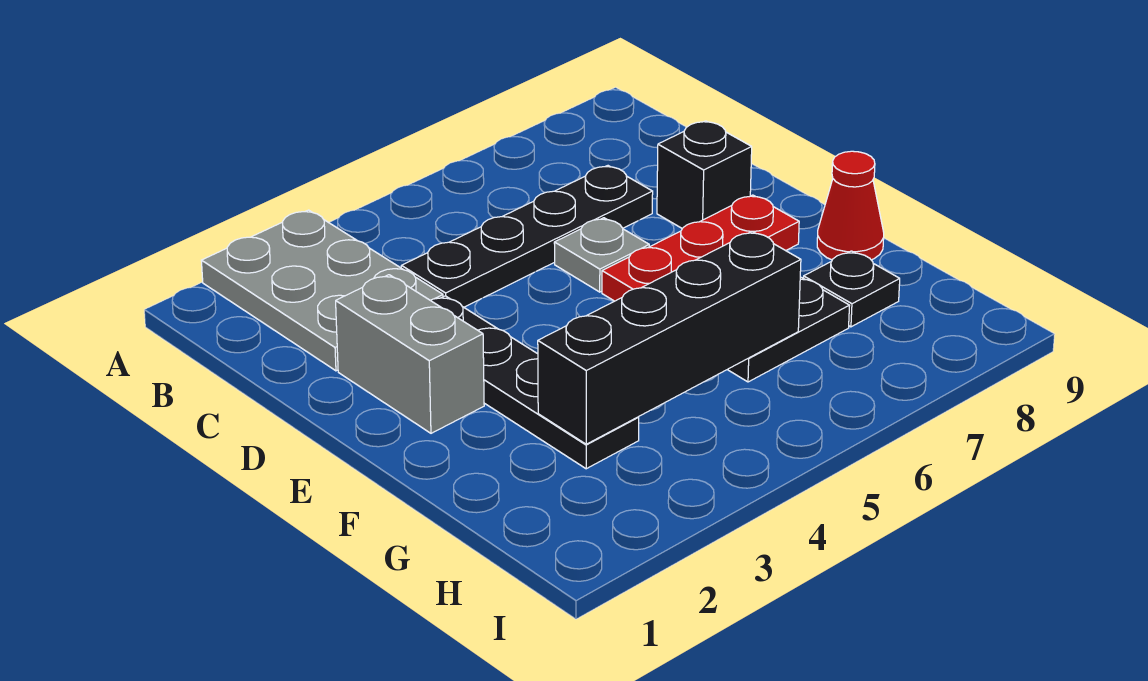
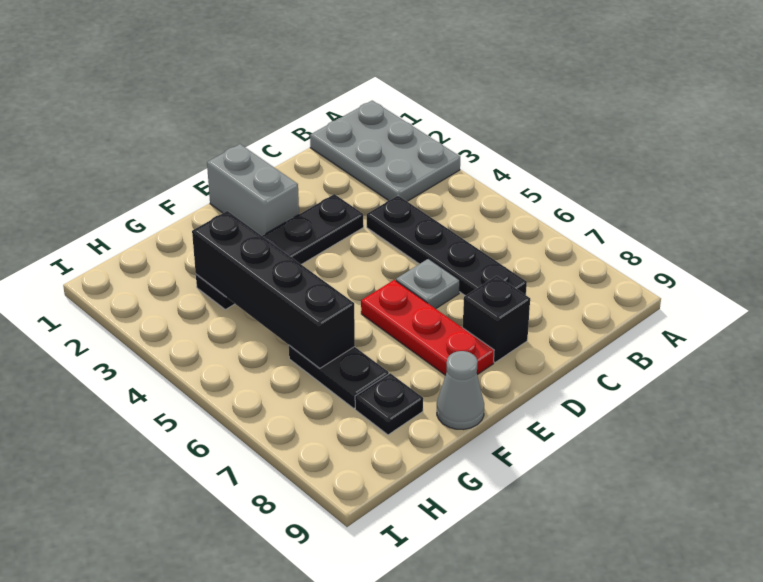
grey 2x3 plate [201,210,443,371] -> grey 2x3 plate turned to [310,101,460,201]
grey 1x2 brick [336,275,484,433] -> grey 1x2 brick turned to [207,144,299,236]
red 1x1 cone [817,151,884,260] -> grey 1x1 cone [437,351,484,430]

